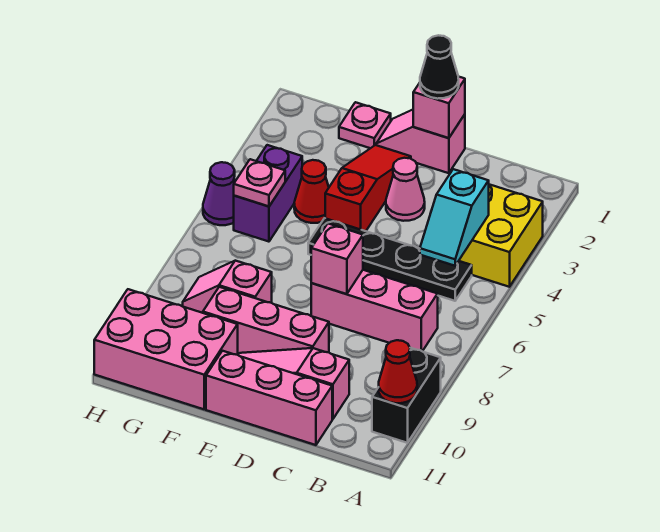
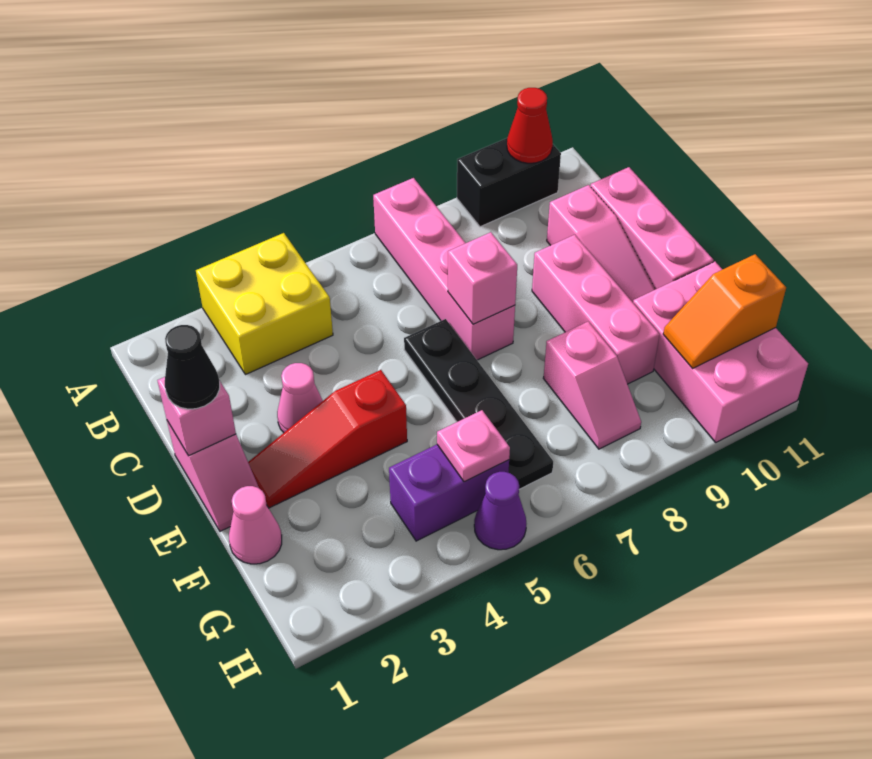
cyan 1x2 slope [420,169,489,266] -> none
black 1x4 plate [308,218,472,301] -> black 1x4 plate moved to [404,319,553,489]
pink 1x3 brick [311,270,438,351] -> pink 1x4 brick [373,178,515,360]
pink 1x1 plate [339,102,391,148] -> pink 1x1 cone [229,486,282,564]
red 1x1 cone [294,160,329,223] -> none
none -> orange 1x2 slope [663,254,786,369]

